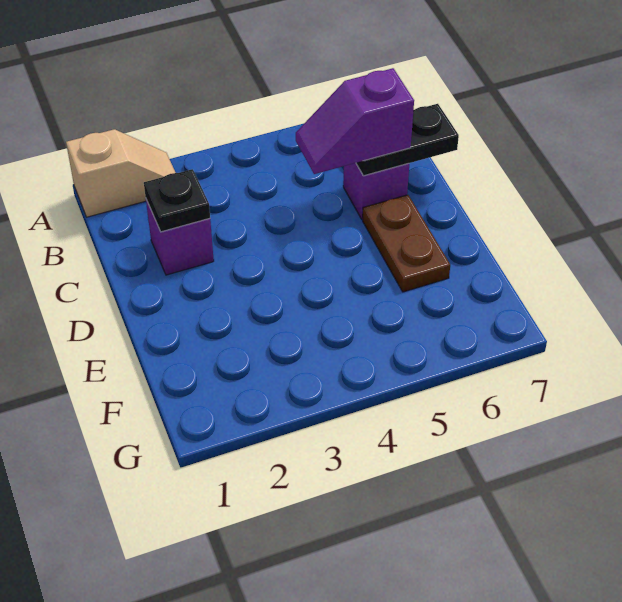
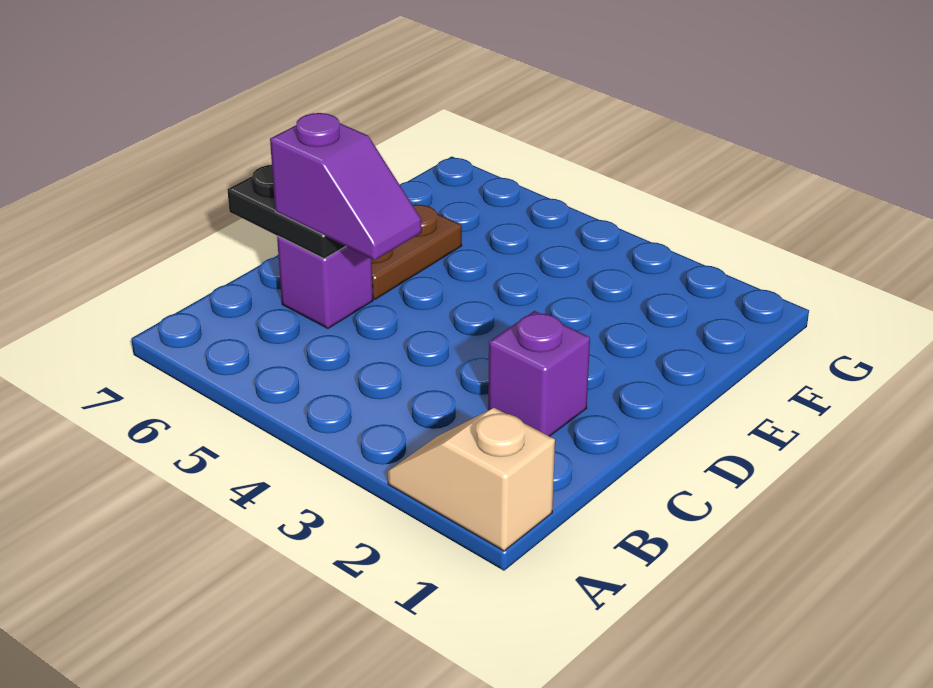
black 1x1 plate [144,169,210,232] -> none

